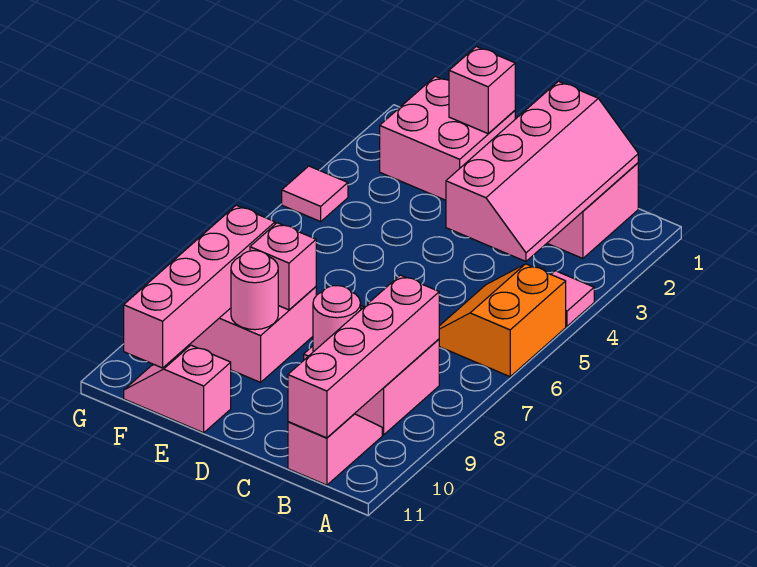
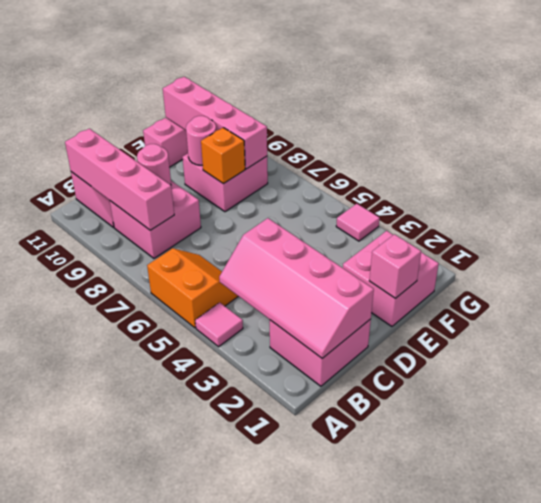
pink 1x1 brick [250,223,316,310] -> orange 1x1 brick [201,128,245,184]

